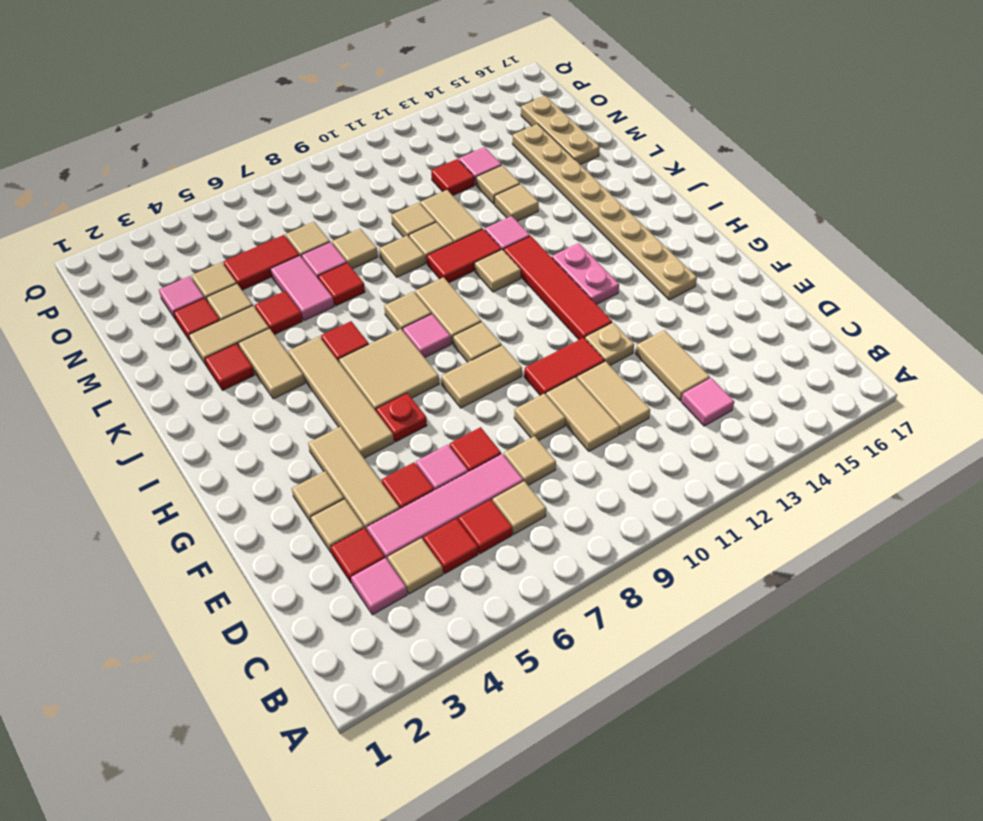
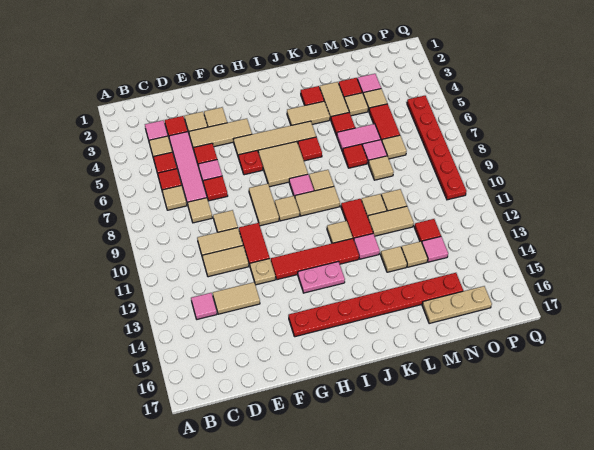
tan 1x8 plate [512,124,697,300] -> red 1x8 plate [289,273,463,337]
tan 1x1 tile [379,236,425,277] -> none
none -> red 1x6 plate [407,96,466,200]

